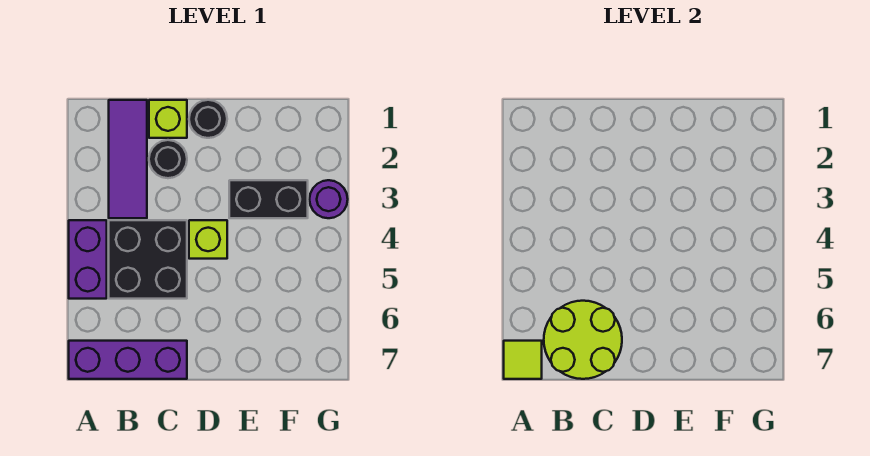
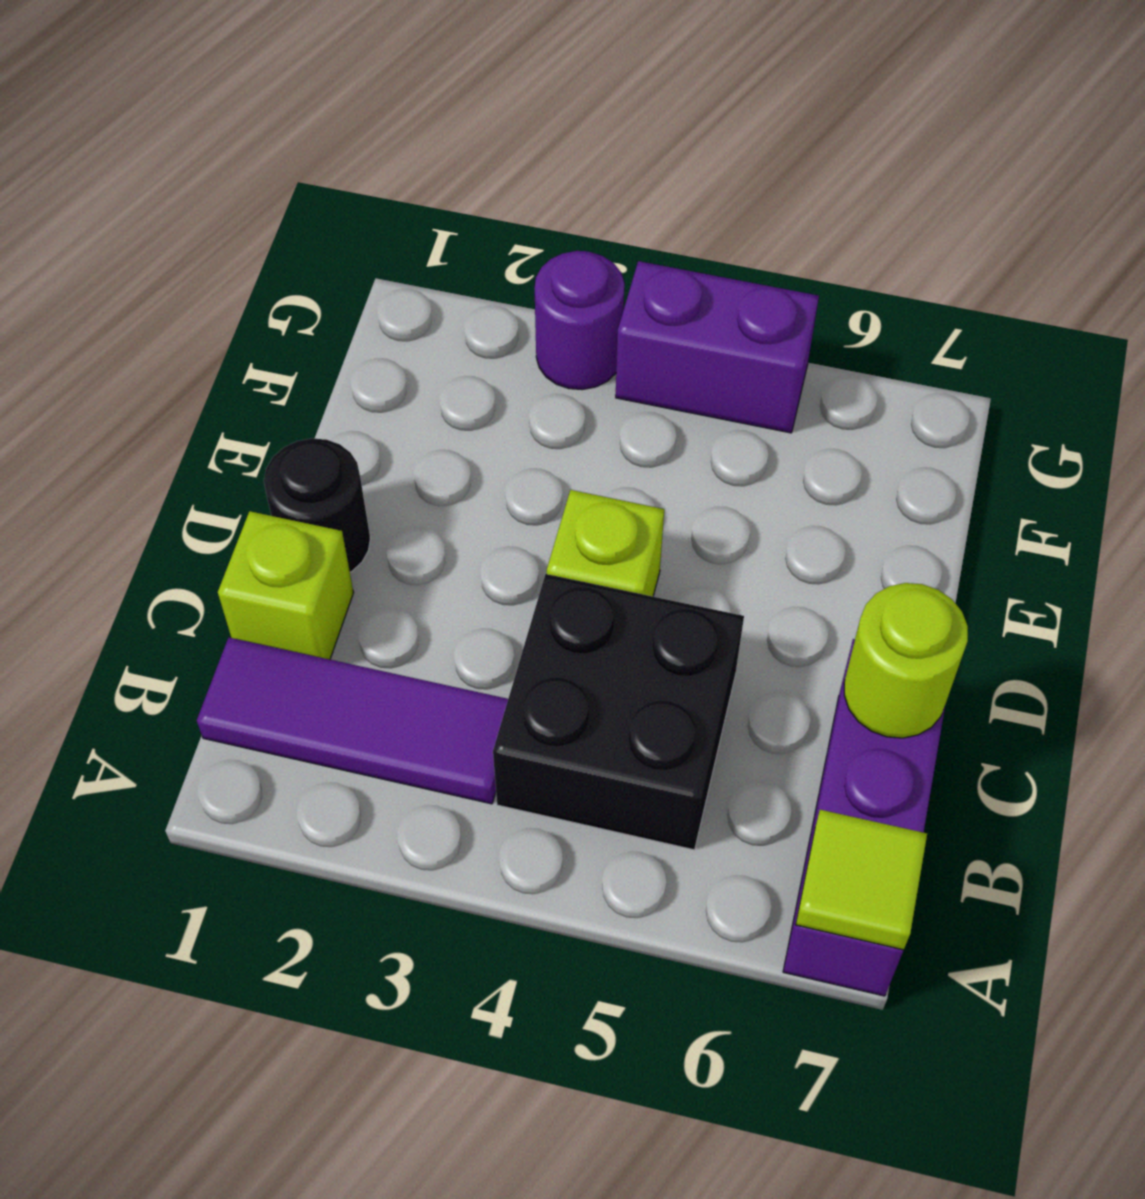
purple 1x2 brick [69,220,107,299] -> purple 1x2 brick moved to [616,261,819,433]
lime 2x2 round brick [544,301,622,379] -> lime 1x1 round brick [844,583,968,738]
black 1x1 round brick [149,140,187,178] -> none
black 1x2 brick [229,180,308,218] -> none

